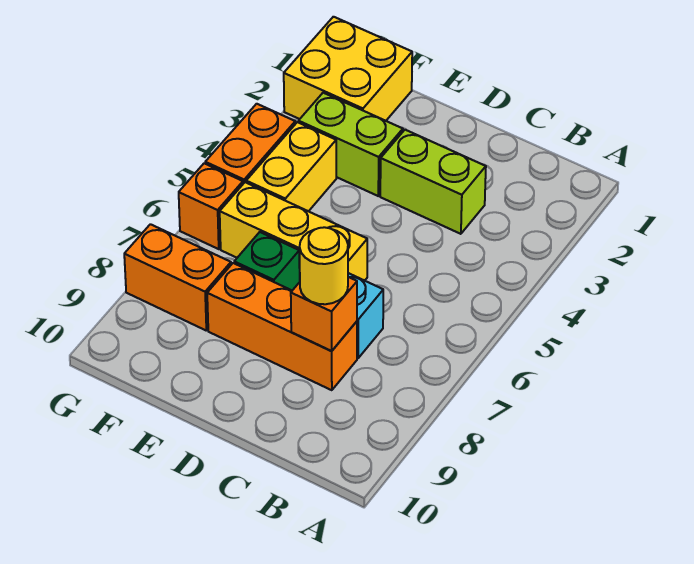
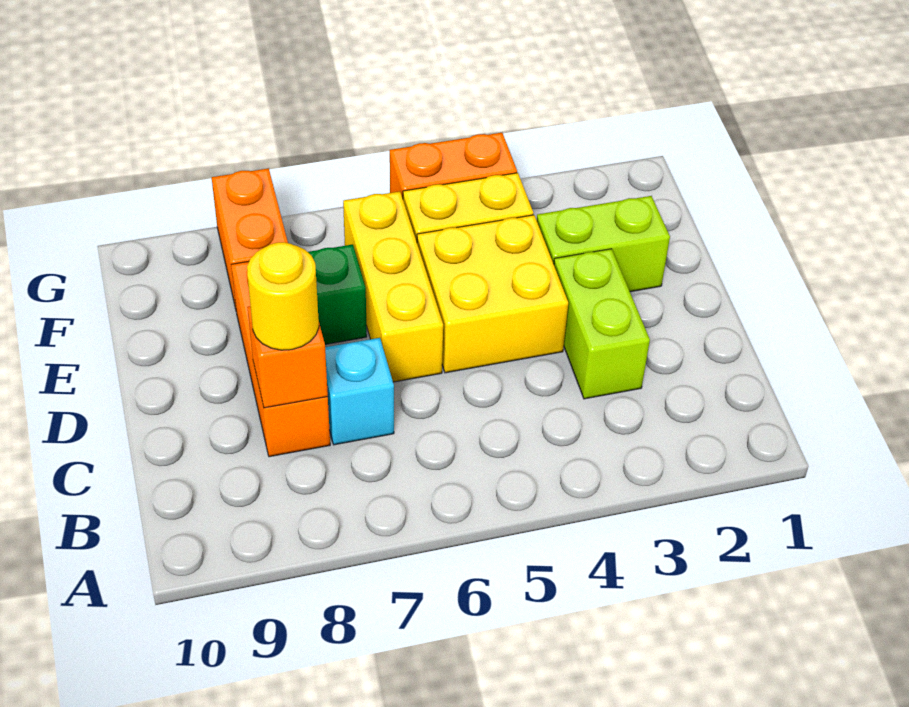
lime 1x2 brick [299,93,403,196] -> lime 1x2 brick turned to [537,196,670,292]
yellow 2x2 brick [284,17,412,121] -> yellow 2x2 brick moved to [417,215,568,373]
orange 1x1 brick [179,163,243,249] -> none

